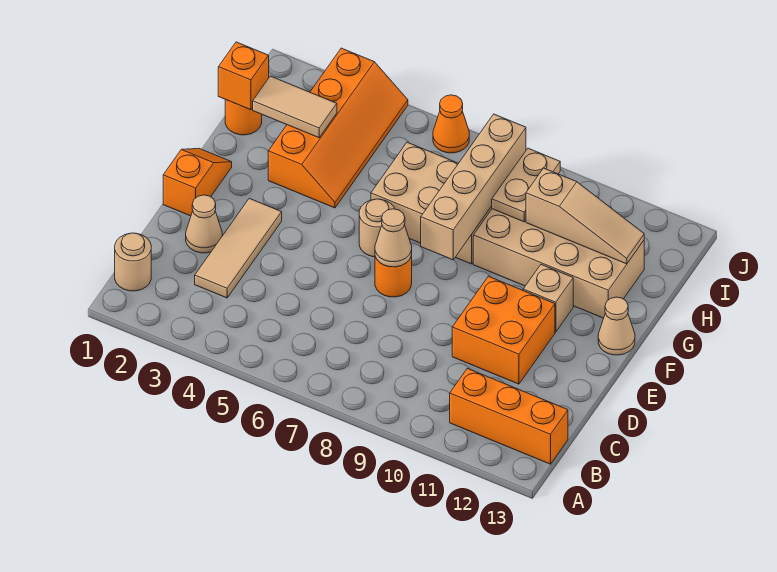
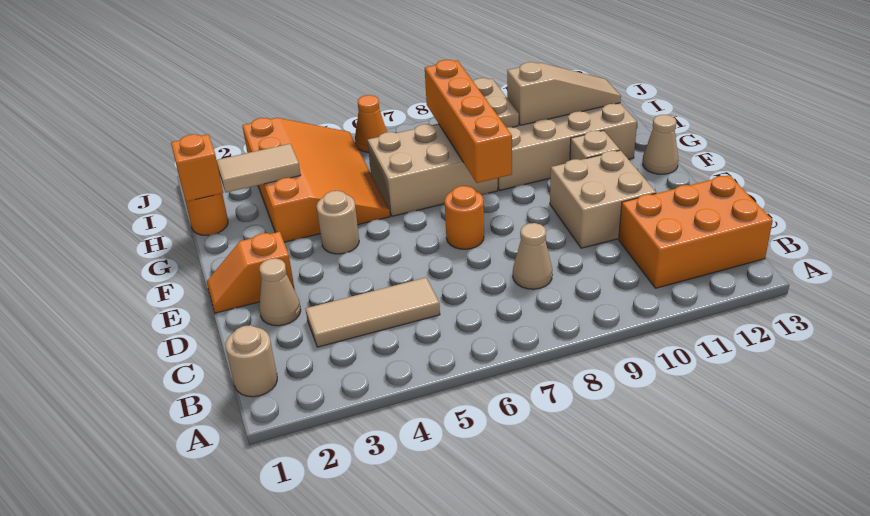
orange 1x3 brick [450,368,568,464] -> orange 2x3 brick [619,175,773,288]
tan 1x3 tile [195,198,282,298] -> tan 1x3 tile turned to [305,278,440,347]
orange 2x2 brick [452,276,555,384] -> tan 2x2 brick [550,150,656,248]
orange 1x2 slope [163,148,232,216] -> orange 1x2 slope turned to [207,232,295,313]
tan 1x1 cone [375,209,412,267] -> tan 1x1 cone moved to [513,223,552,289]
tan 1x1 round brick [359,199,395,257] -> tan 1x1 round brick moved to [317,191,359,254]
tan 1x4 brick [421,114,526,260] -> orange 1x4 brick [425,60,512,183]
orange 2x4 slope [268,48,408,208] -> orange 3x4 slope [242,118,390,242]

